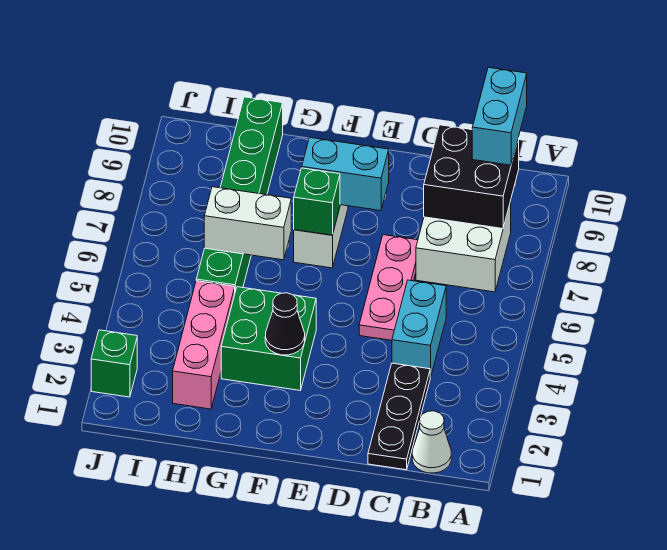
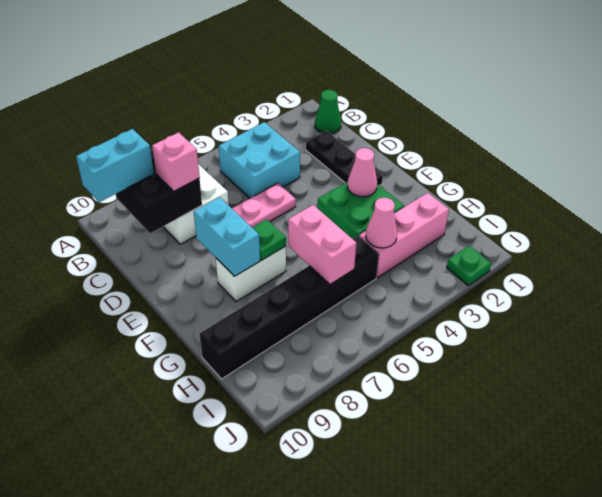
white 1x1 cone [412,411,451,473] -> green 1x1 cone [315,90,341,134]
black 1x3 plate [368,363,430,470] -> black 1x3 plate turned to [306,131,383,186]
cyan 1x2 brick [392,280,446,378] -> cyan 2x2 brick [219,122,300,198]
none -> pink 1x1 brick [152,132,200,191]
black 1x1 cone [265,293,305,355] -> pink 1x1 cone [348,148,377,197]
green 1x1 brick [294,168,340,235] -> green 1x1 plate [252,219,286,260]
white 1x2 brick [204,187,291,260] -> pink 1x2 brick [288,205,356,284]
none -> pink 1x1 cone [366,198,397,248]
green 1x6 brick [196,97,283,291] -> black 1x6 brick [200,236,379,379]
green 1x1 brick [91,330,137,397] -> green 1x1 plate [447,246,491,285]

